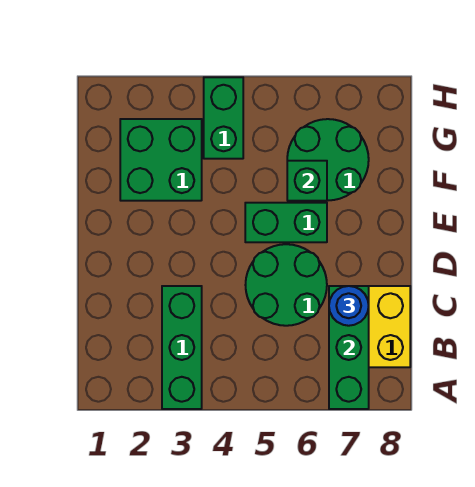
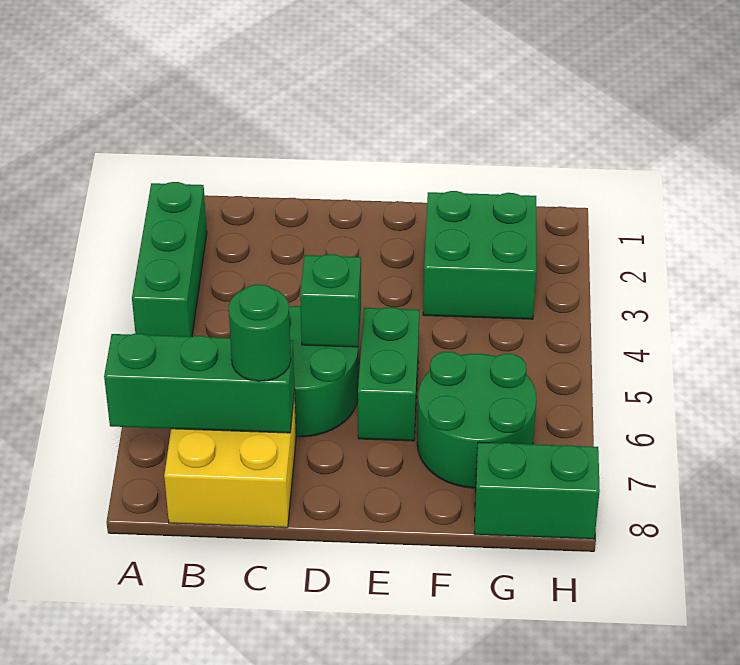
green 1x3 brick [162,286,202,409] -> green 1x3 brick turned to [132,182,207,337]
blue 1x1 round brick [329,286,369,326] -> green 1x1 round brick [229,284,291,381]
green 1x1 brick [287,161,327,201] -> green 1x1 brick moved to [300,254,361,347]
green 1x2 brick [204,77,243,159] -> green 1x2 brick moved to [474,442,600,539]

